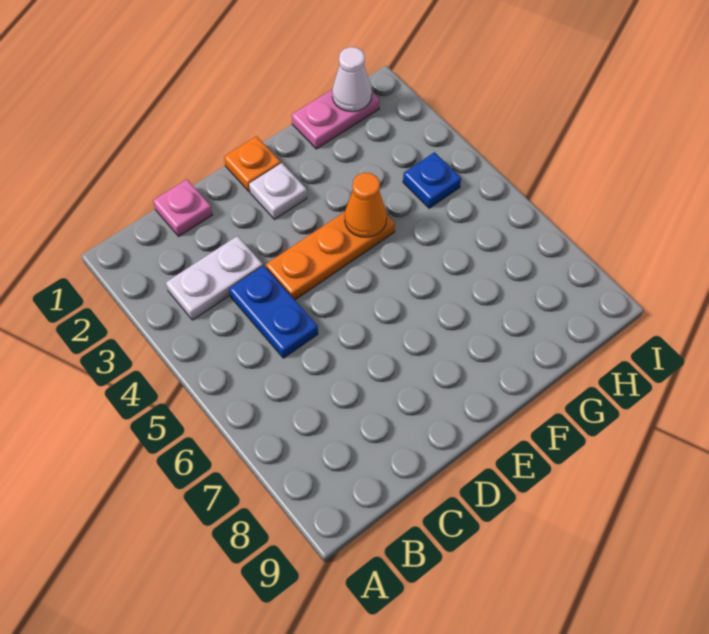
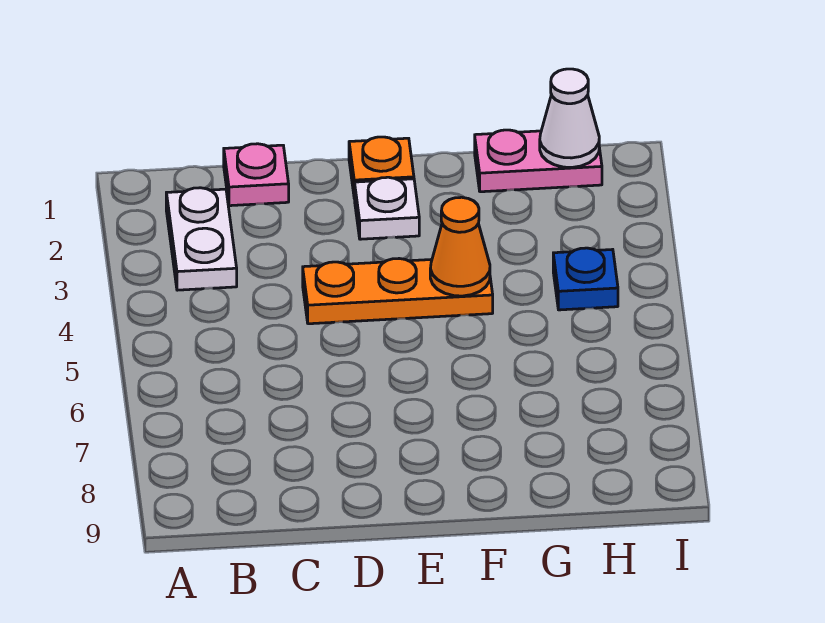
white 1x2 plate [166,236,263,320] -> white 1x2 plate turned to [166,188,237,290]
blue 1x2 plate [229,266,318,358] -> none

